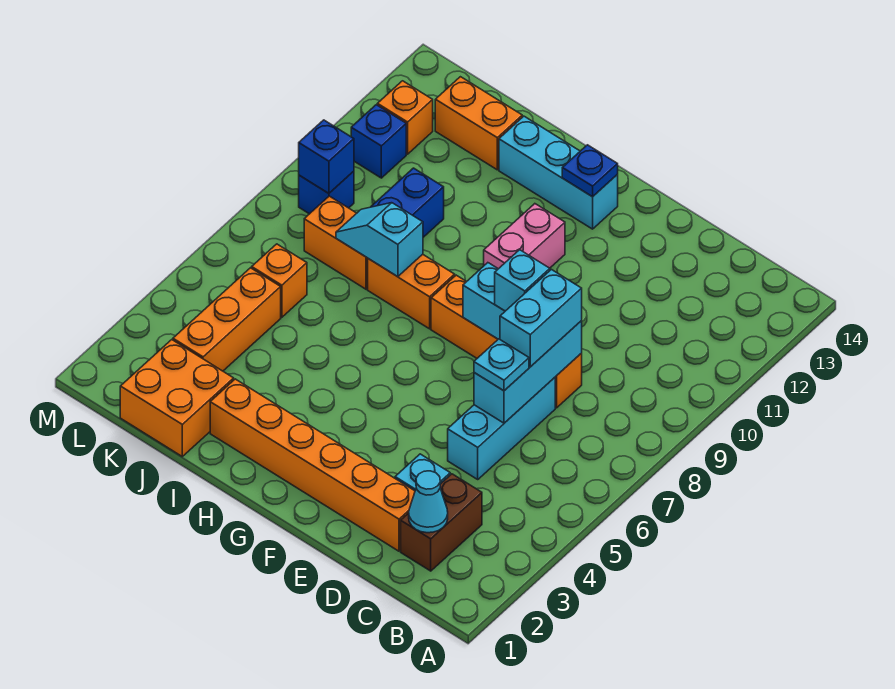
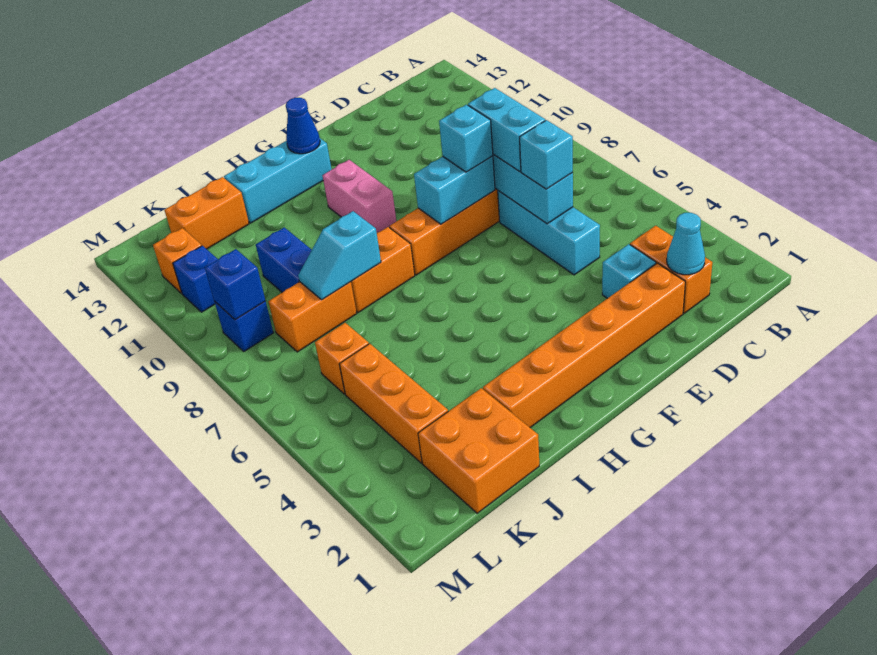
brown 1x2 brick [401,474,482,571] -> orange 1x2 brick [630,226,712,313]
cyan 1x1 plate [474,339,529,391] -> cyan 1x1 brick [520,120,573,189]
blue 1x1 plate [562,145,618,197] -> blue 1x1 cone [286,98,320,154]

